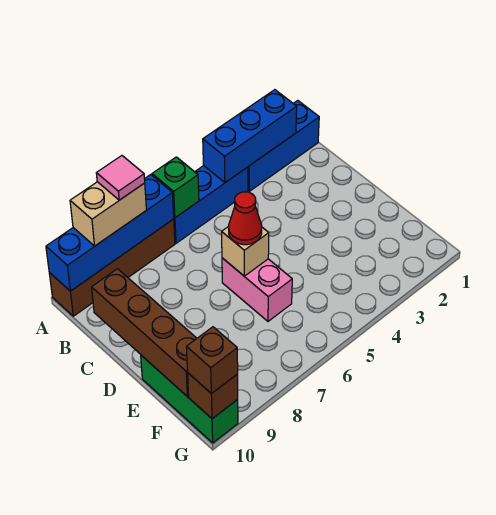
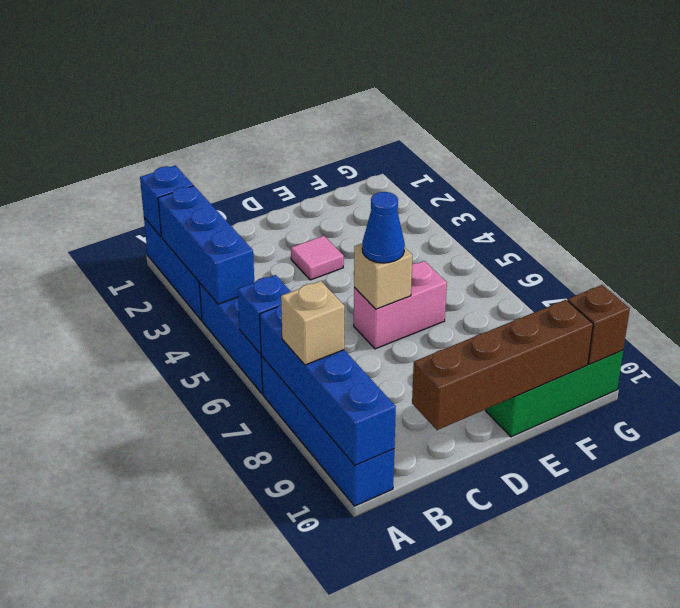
none -> blue 1x1 brick [140,166,193,237]
green 1x1 brick [152,157,199,218] -> blue 1x1 brick [238,275,291,354]
brown 1x4 brick [49,219,175,316] -> blue 1x4 brick [261,356,394,506]
tan 1x2 brick [70,182,146,246] -> tan 1x1 brick [281,281,345,365]
pink 1x1 tile [96,156,145,200] -> pink 1x1 tile moved to [291,236,344,280]
red 1x1 cone [229,192,262,245] -> blue 1x1 cone [362,192,405,263]
brown 1x1 brick [187,327,238,394] -> none

